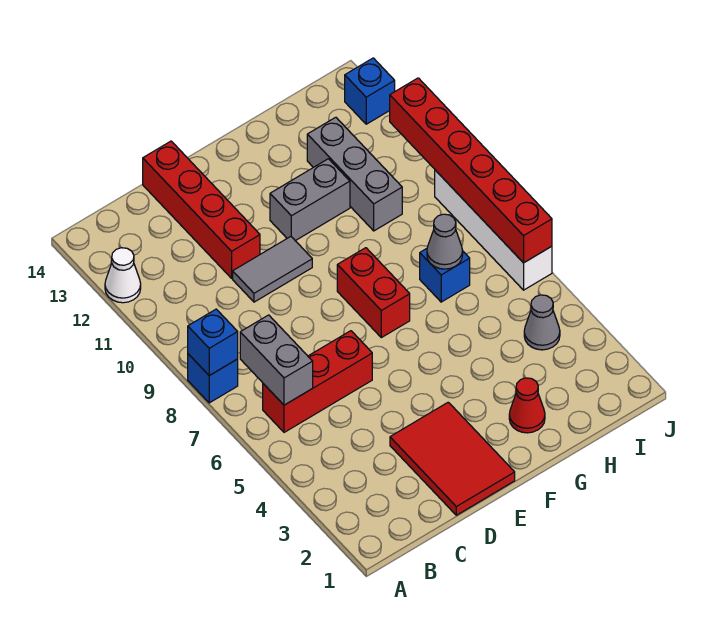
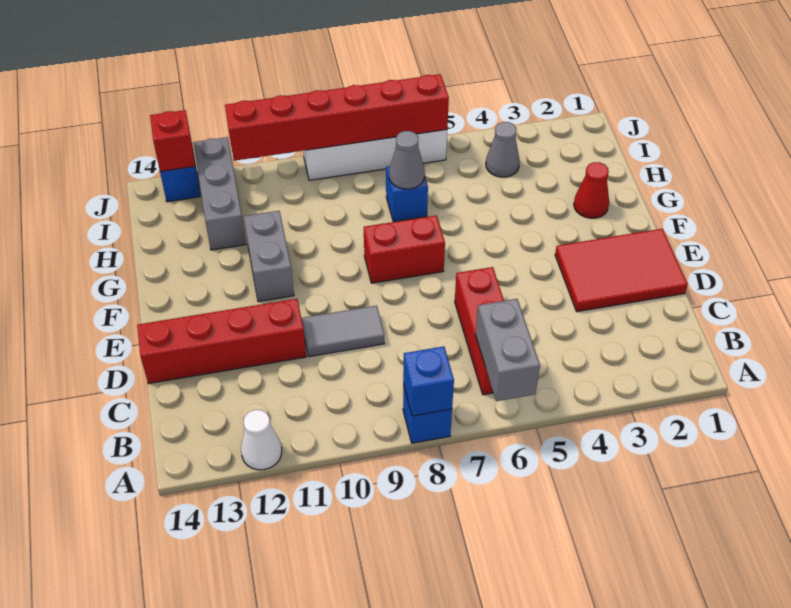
grey 1x2 brick [240,315,313,405] -> grey 1x2 brick turned to [476,299,540,401]
grey 1x2 tile [233,237,312,302] -> grey 1x2 tile turned to [301,306,385,357]
grey 1x3 brick [307,117,402,231] -> grey 1x3 brick turned to [193,137,246,250]
none -> red 1x1 brick [150,110,195,172]

